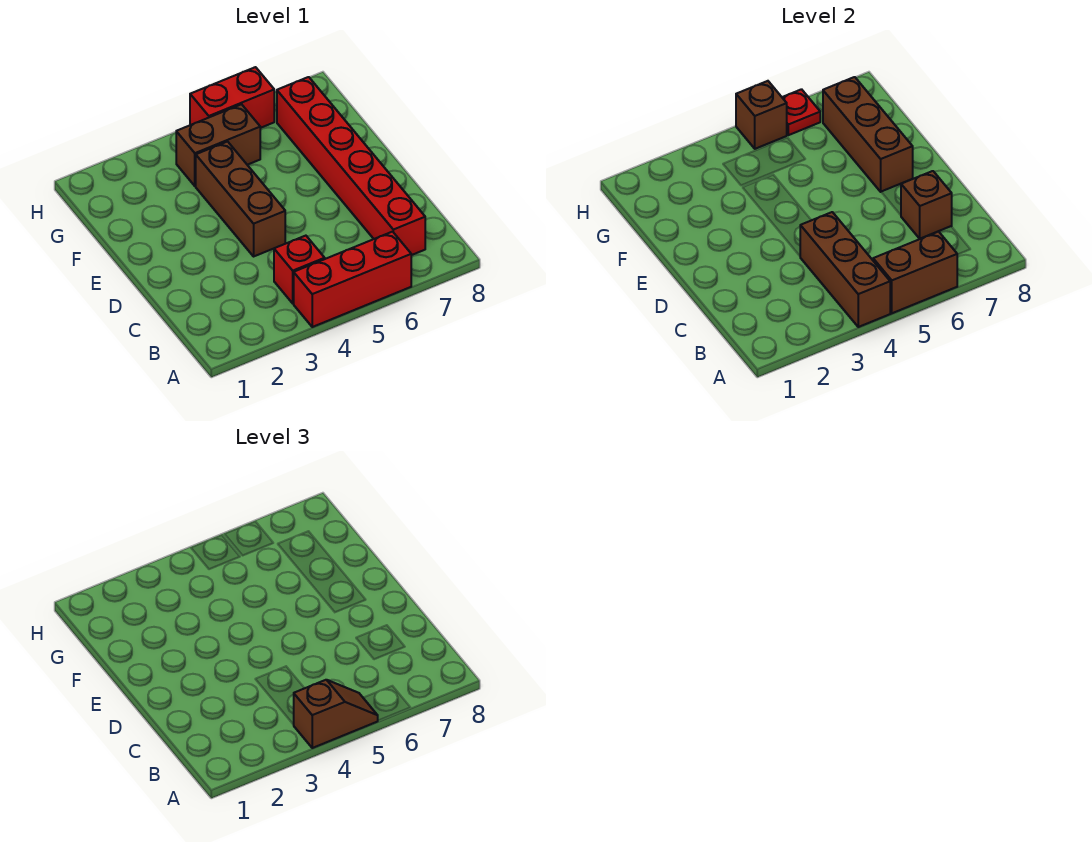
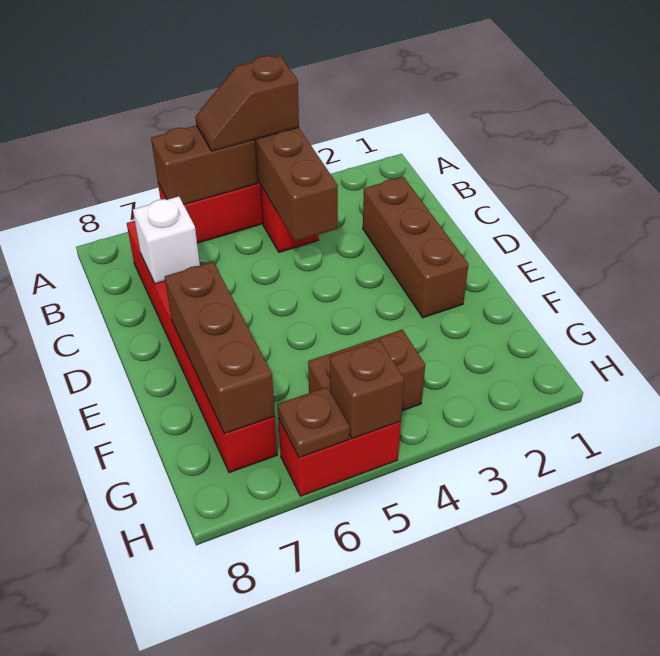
brown 1x1 brick [901,171,952,239] -> white 1x1 brick [133,196,200,284]
brown 1x3 brick [196,142,285,256] -> brown 1x3 brick moved to [363,177,469,318]
red 1x1 plate [782,89,820,135] -> brown 1x1 plate [278,387,350,458]

